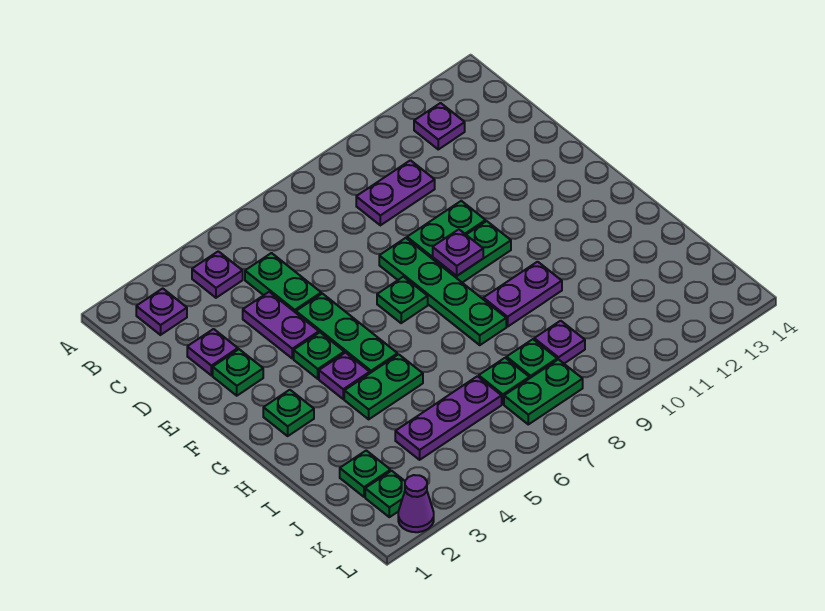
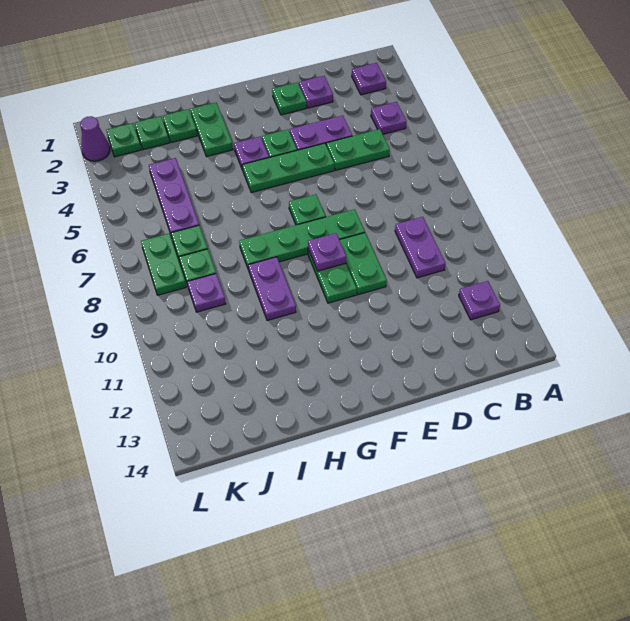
green 1x1 plate [263,390,314,436] -> green 1x1 plate moved to [163,109,197,143]
green 1x2 plate [344,354,423,419] -> green 1x2 plate moved to [191,103,233,157]

